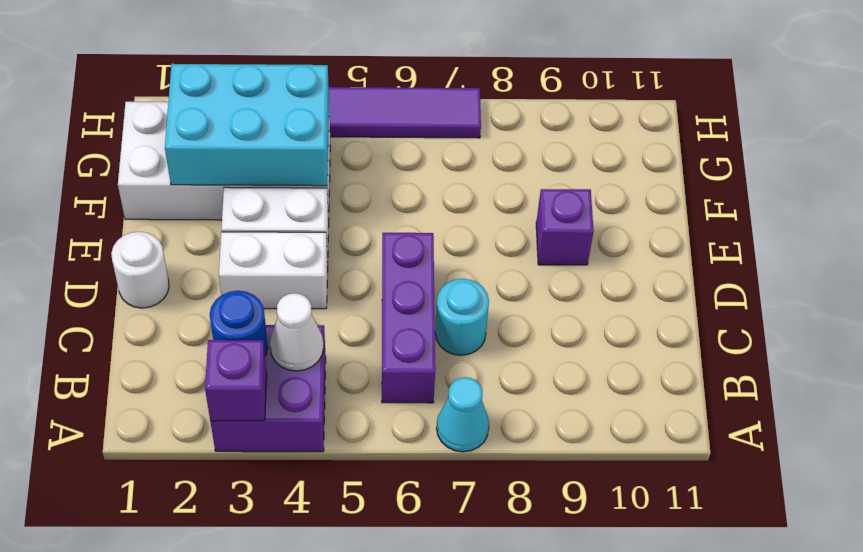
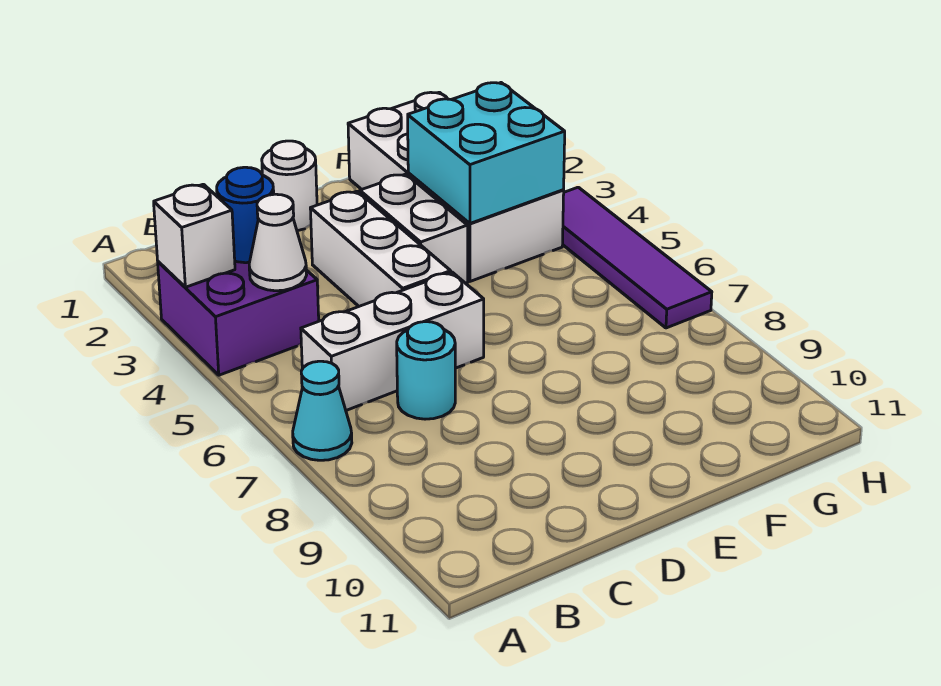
purple 1x1 brick [205,340,267,421] -> white 1x1 brick [154,184,235,287]
purple 1x3 brick [382,233,435,403] -> white 1x3 brick [301,272,484,410]
white 1x2 brick [219,232,328,309] -> white 1x3 brick [310,191,451,306]
purple 1x1 brick [536,189,594,265] -> none
cyan 2x3 brick [165,64,329,186] -> cyan 2x2 brick [408,83,565,223]

